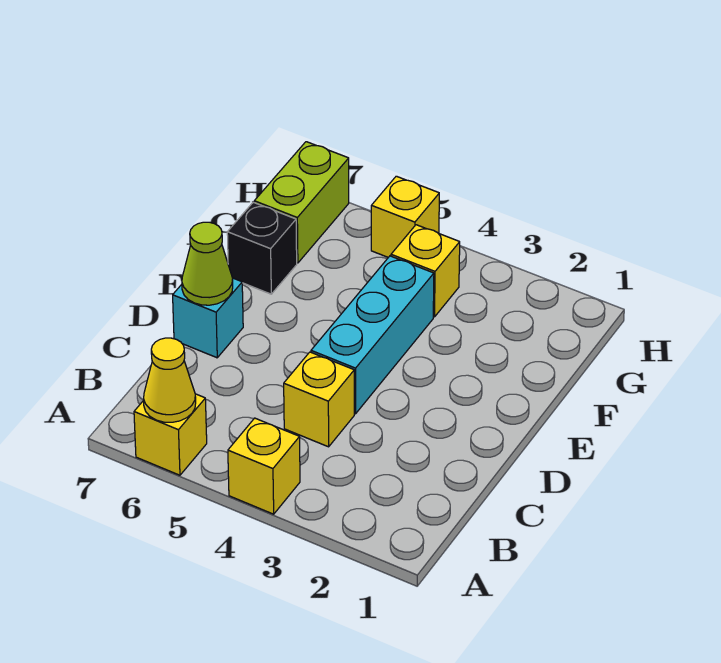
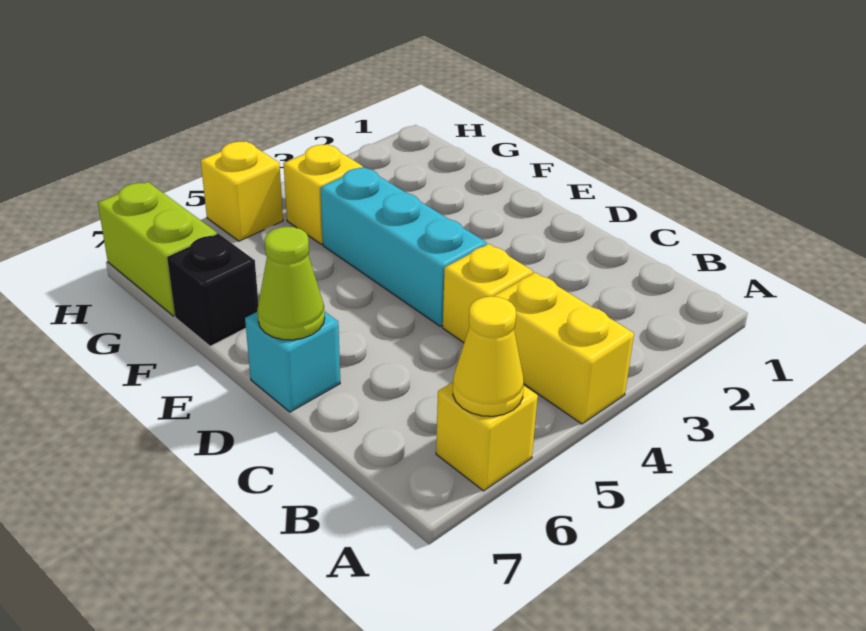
yellow 1x1 brick [228,418,300,514] -> yellow 1x2 brick [493,272,634,424]

